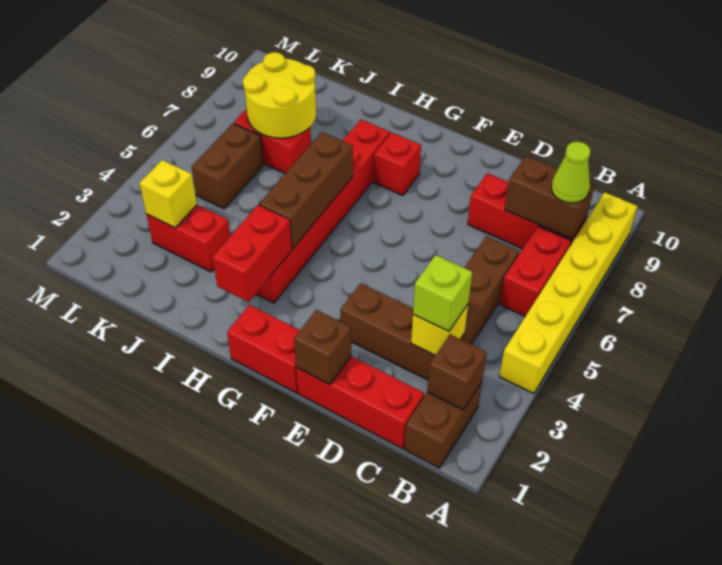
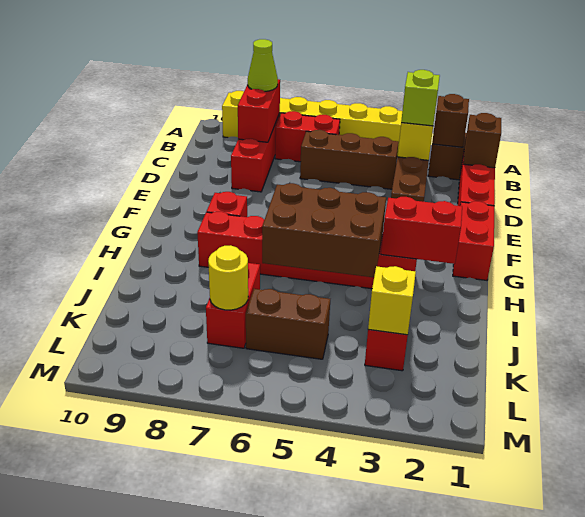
brown 1x2 brick [505,156,595,239] -> red 1x2 brick [238,79,280,142]
brown 1x1 brick [294,310,351,385] -> brown 1x1 brick moved to [463,113,501,168]
brown 1x3 brick [259,132,353,248] -> brown 2x3 brick [262,183,386,277]
yellow 2x2 round brick [243,52,316,138] -> yellow 1x1 round brick [208,245,248,310]

